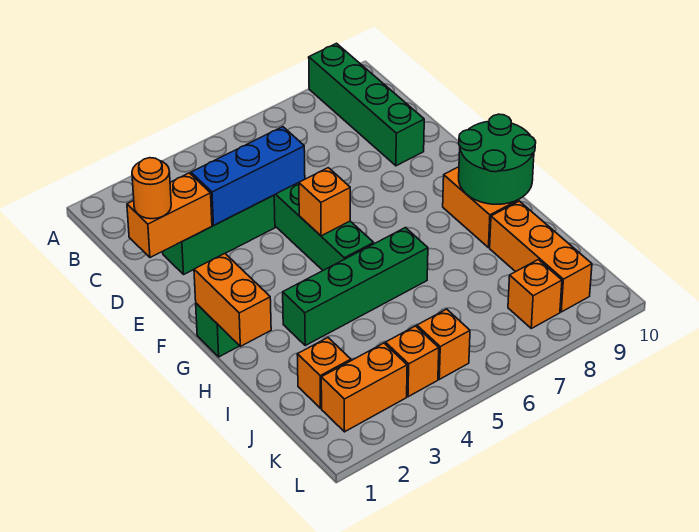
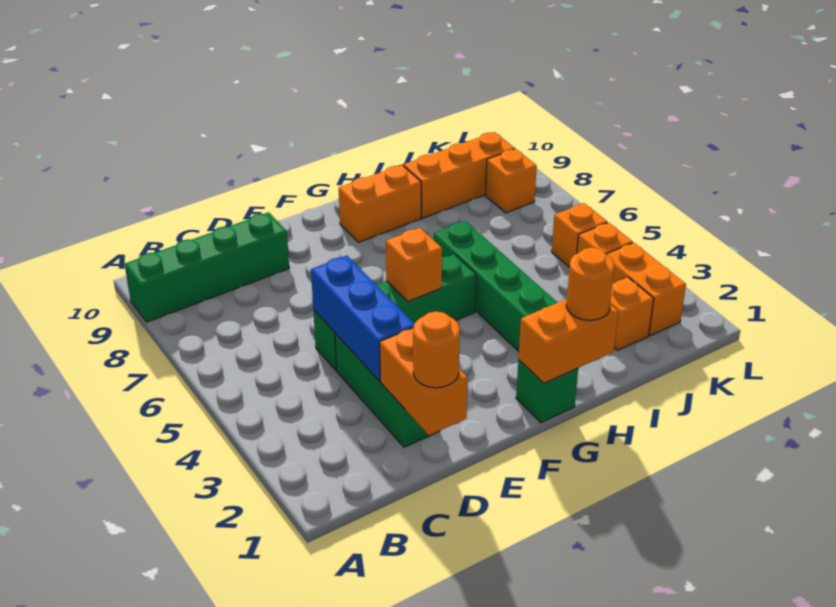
green 2x2 round brick [459,114,536,204] -> none
none -> orange 1x1 round brick [566,248,614,320]

